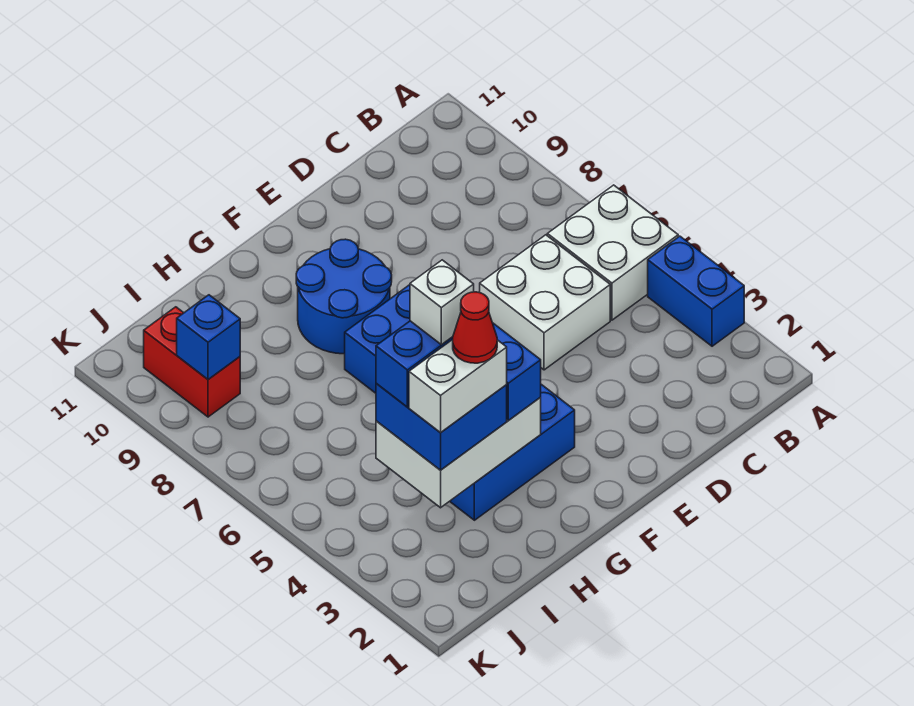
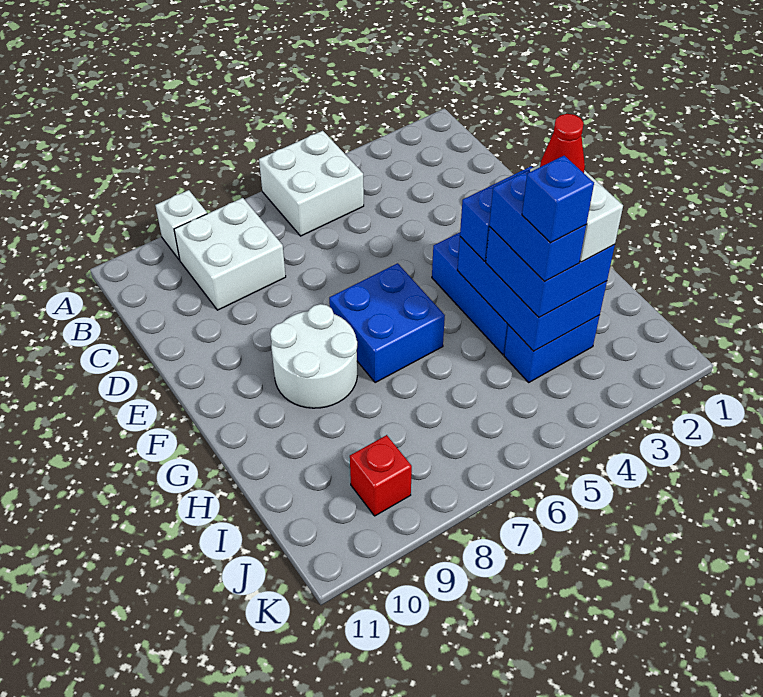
blue 1x2 brick [648,236,744,346] -> blue 1x2 brick moved to [504,315,600,382]
white 2x2 brick [480,235,610,370] -> white 2x2 brick moved to [174,198,286,310]
blue 2x2 round brick [296,239,392,354] -> white 2x2 round brick [270,304,357,408]
white 2x3 brick [376,397,541,508] -> blue 2x3 brick [457,237,607,351]
white 1x1 brick [410,260,474,345] -> white 1x1 brick moved to [155,190,207,260]
red 1x2 brick [144,307,240,417] -> red 1x1 brick [350,435,412,516]
blue 1x1 brick [177,295,240,379] -> blue 1x1 brick moved to [522,156,594,243]

